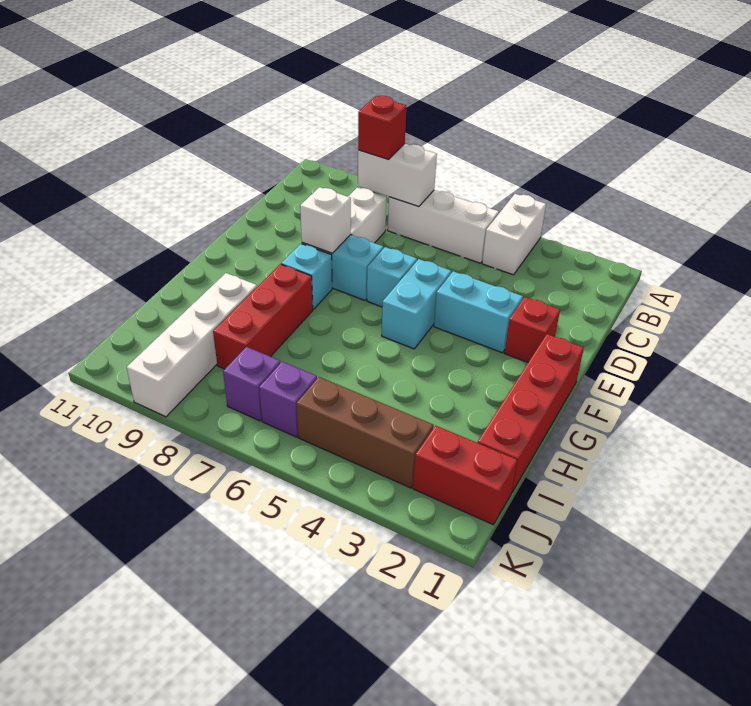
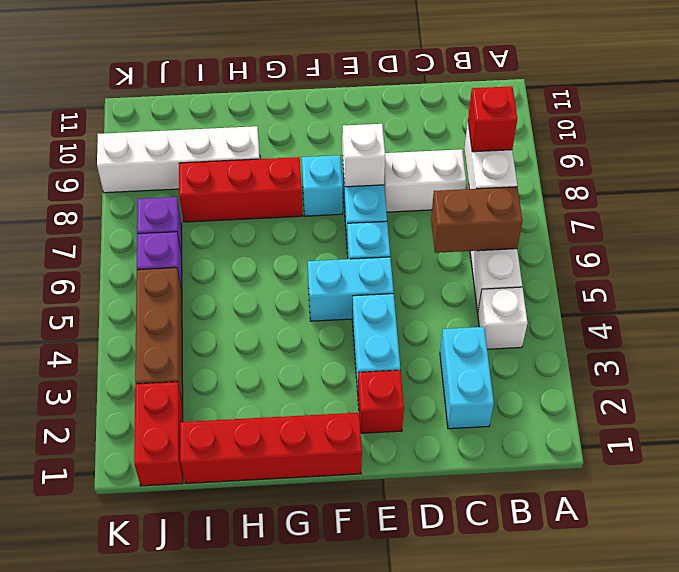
white 1x2 brick [482,194,546,275] -> white 1x1 brick [478,287,528,349]
none -> brown 1x2 brick [431,187,522,253]
none -> cyan 1x2 brick [440,327,494,429]

